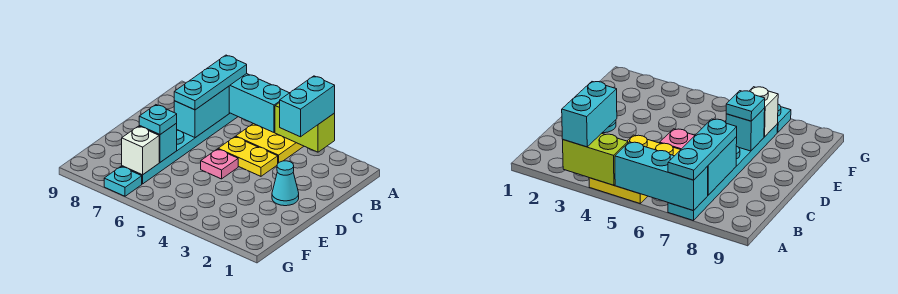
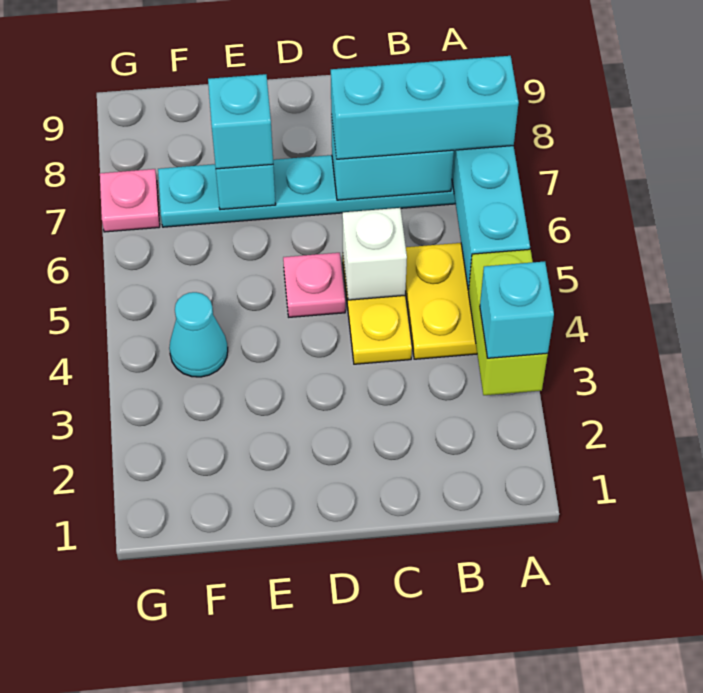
cyan 1x2 brick [280,76,335,137] -> cyan 1x1 brick [480,261,554,358]
cyan 1x3 plate [174,55,247,110] -> cyan 1x3 brick [331,56,519,159]
cyan 1x1 cone [272,161,299,206] -> cyan 1x1 cone moved to [169,292,228,377]
cyan 1x1 plate [139,105,177,135] -> cyan 1x1 brick [208,74,273,169]
white 1x1 brick [122,126,159,175] -> white 1x1 brick moved to [342,208,407,300]
cyan 1x1 plate [104,167,142,196] -> pink 1x1 plate [100,169,160,232]

